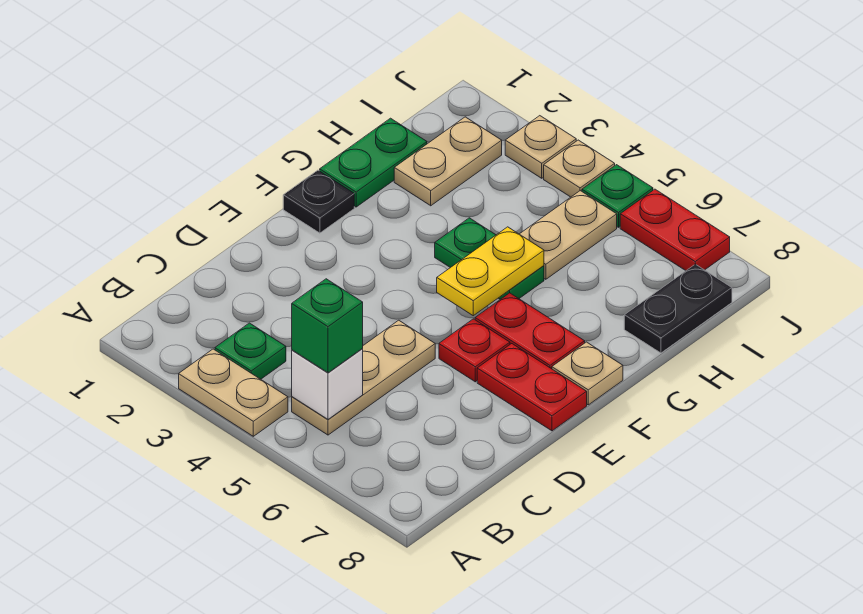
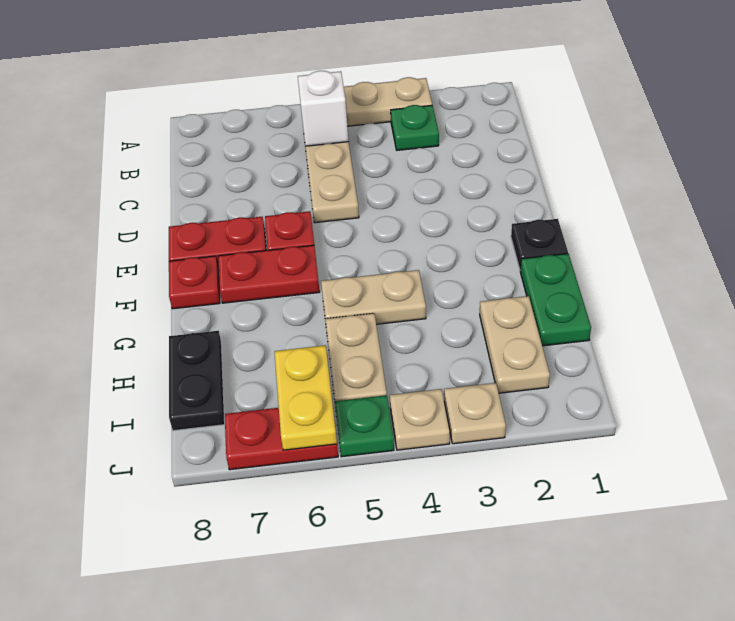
green 1x1 brick [292,279,363,373] -> none
yellow 1x2 plate [437,227,544,316] -> yellow 1x2 plate moved to [274,345,337,450]
tan 1x1 plate [552,342,623,405] -> red 1x1 plate [169,256,220,309]
green 1x2 plate [435,218,544,299] -> tan 1x2 plate [321,270,426,324]

